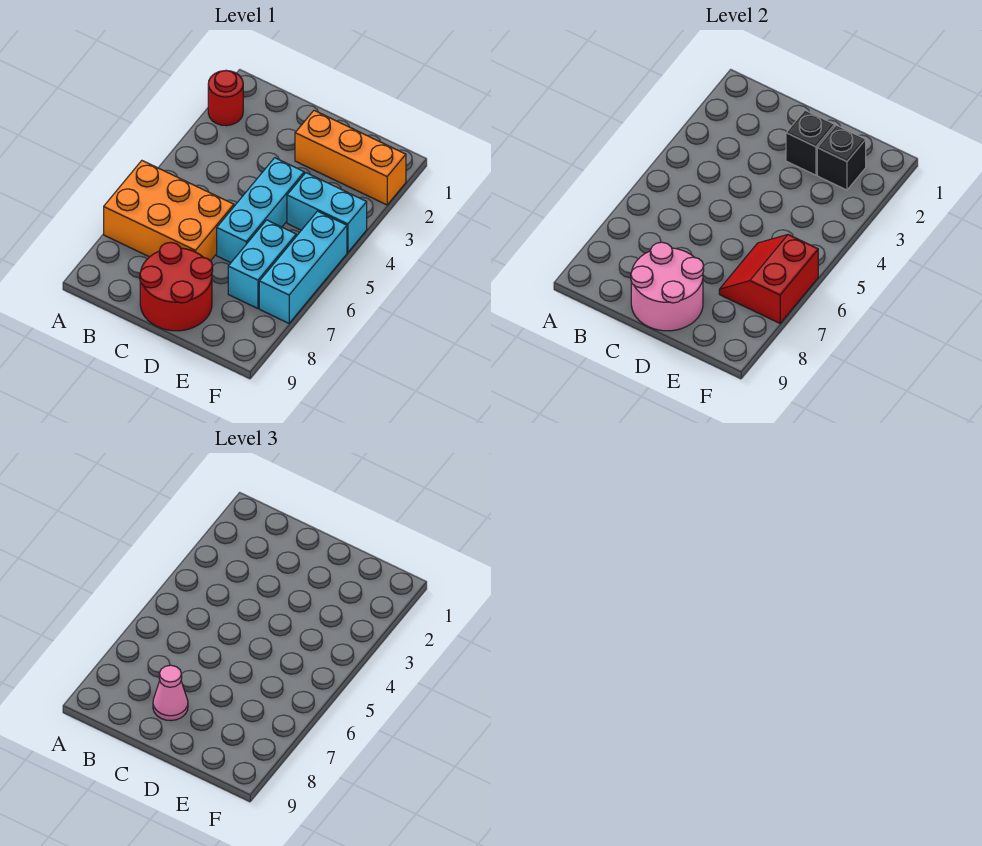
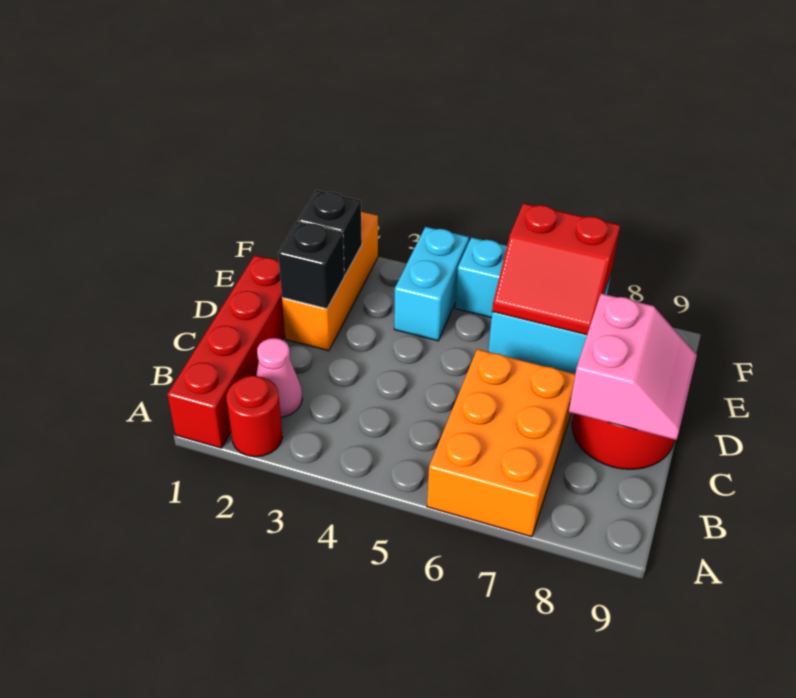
none -> red 1x4 brick [167,255,285,448]
pink 2x2 round brick [631,242,704,331] -> pink 2x2 slope [569,294,697,440]
pink 1x1 cone [153,665,188,721] -> pink 1x1 cone moved to [256,338,302,417]
cyan 1x3 brick [217,158,304,263] -> none

